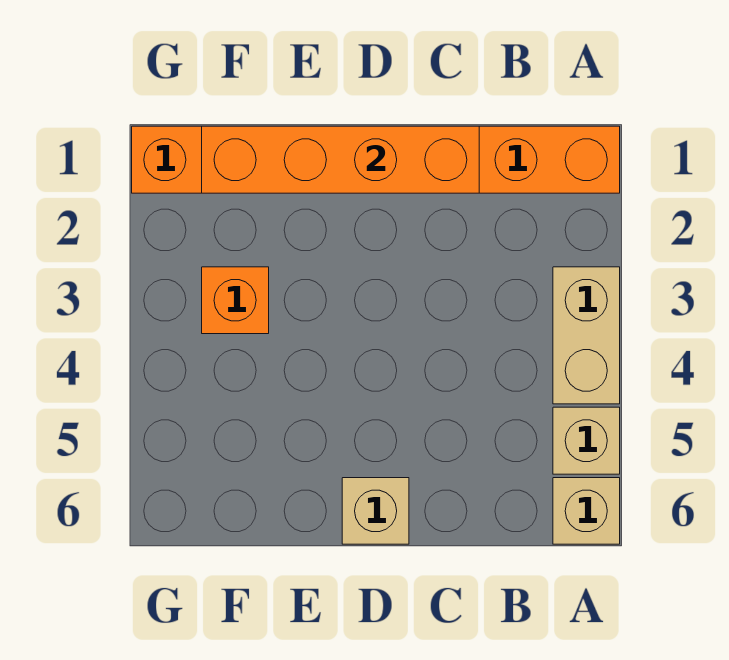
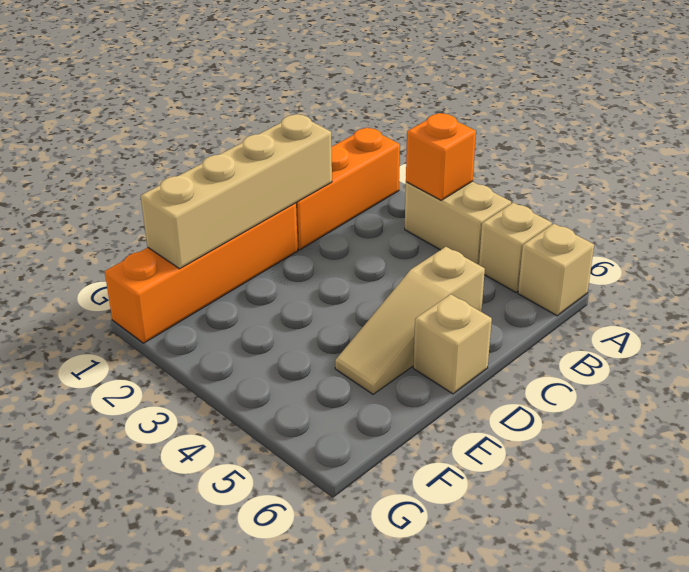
orange 1x4 brick [202,126,479,193] -> tan 1x4 brick [141,114,332,269]
none -> tan 1x3 slope [335,247,485,394]
orange 1x1 brick [202,267,269,334] -> orange 1x1 brick moved to [406,113,476,200]

